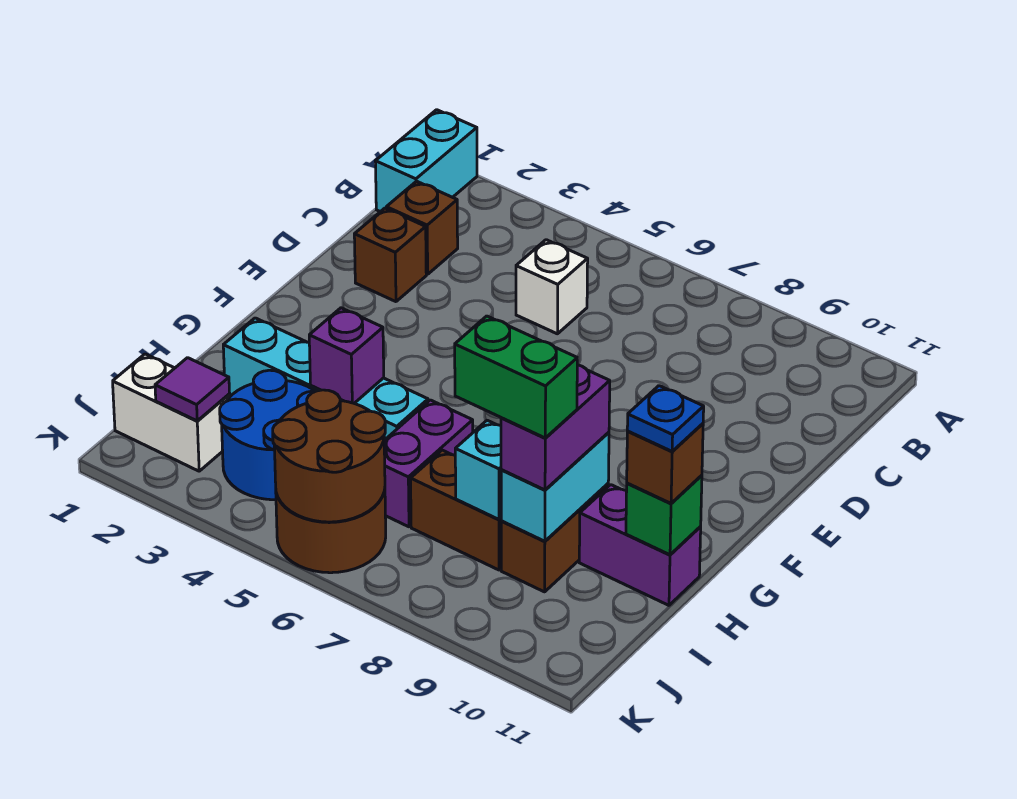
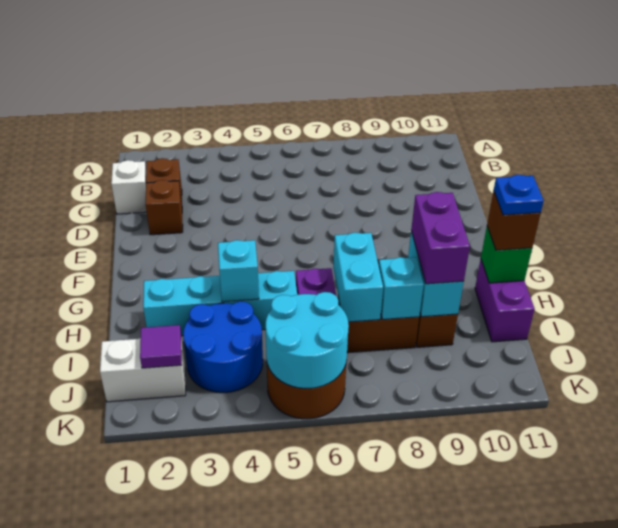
cyan 1x2 brick [376,110,477,212] -> cyan 1x2 brick moved to [333,233,383,322]
white 1x1 brick [516,240,588,334] -> white 1x1 brick moved to [111,160,147,214]
purple 1x1 brick [309,308,384,403] -> cyan 1x1 brick [218,240,259,302]
purple 1x2 brick [579,485,701,605] -> purple 1x2 brick turned to [475,259,535,342]
green 1x2 brick [455,316,577,438] -> none
brown 2x2 round brick [273,390,385,522] -> cyan 2x2 round brick [266,292,349,388]

